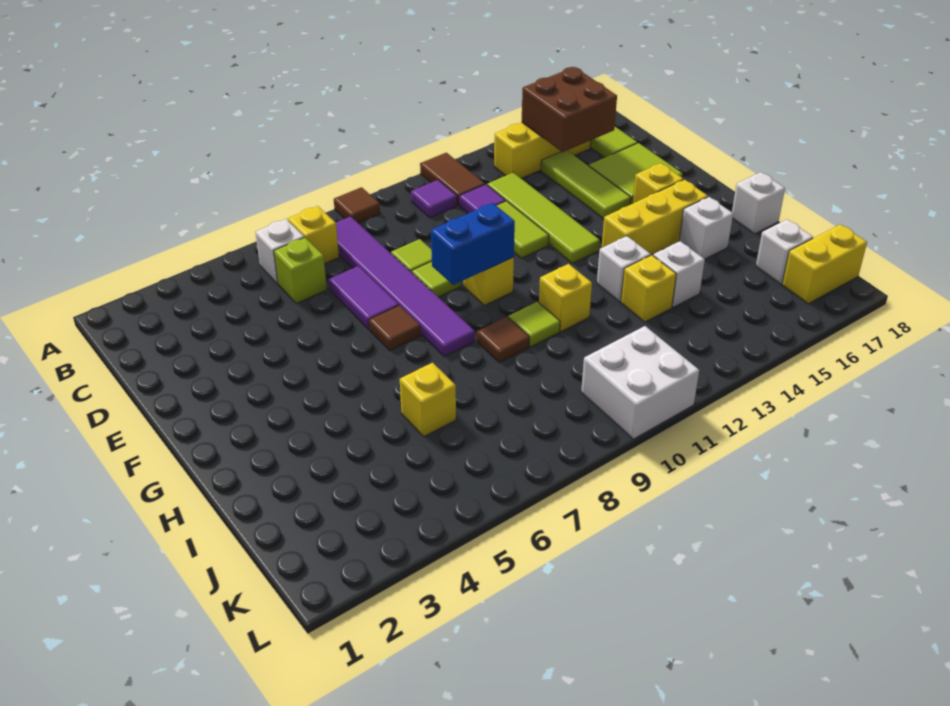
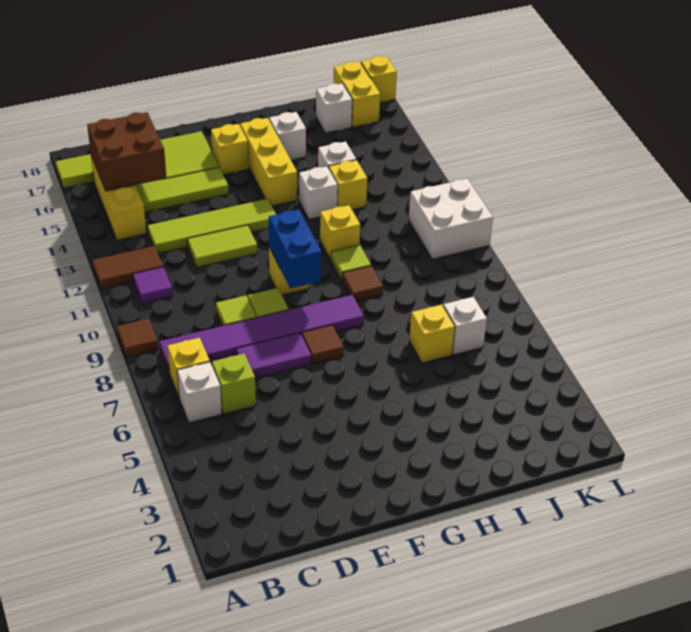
purple 1x1 tile [459,184,506,213] -> none
white 1x1 brick [732,172,785,234] -> white 1x1 brick moved to [443,297,487,355]
none -> yellow 1x1 brick [361,56,397,103]

